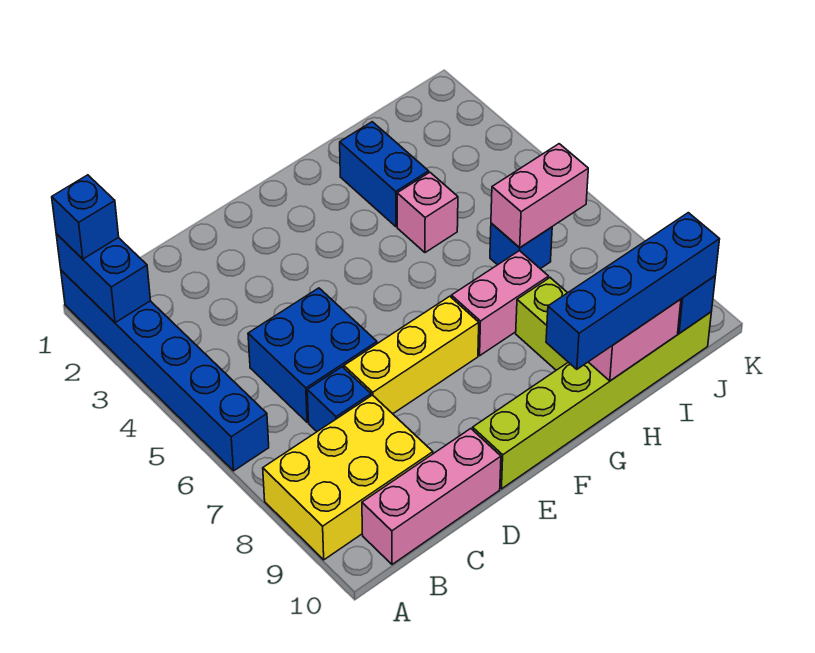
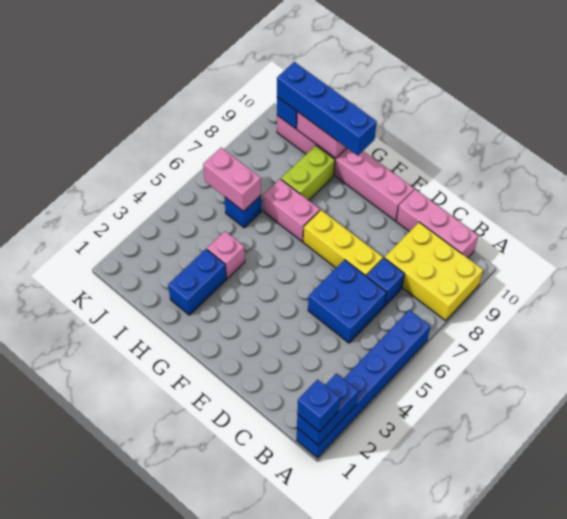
lime 1x6 brick [473,312,711,489] -> pink 1x6 brick [277,115,414,221]

